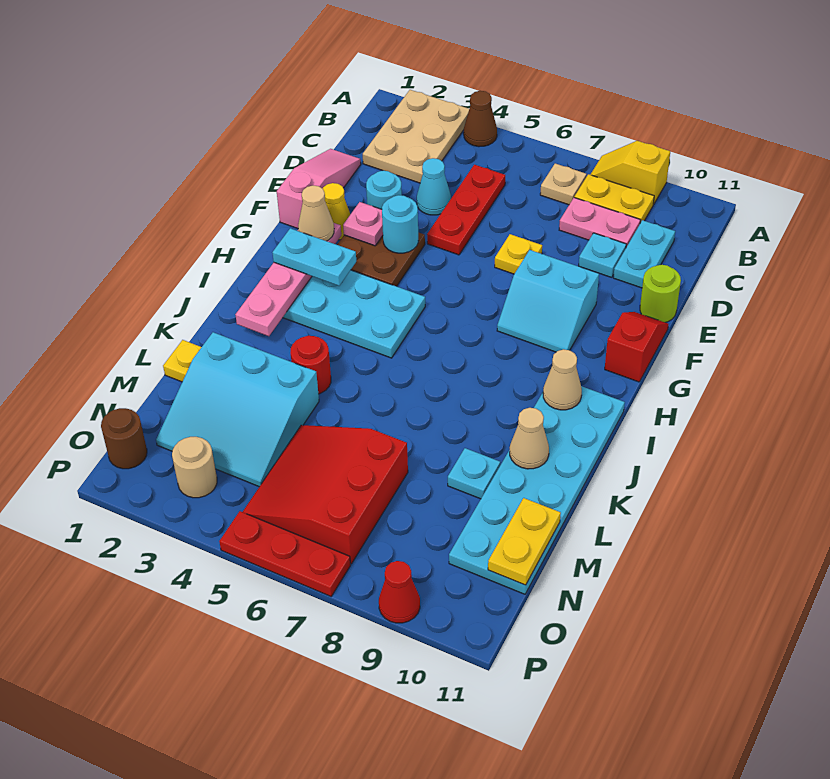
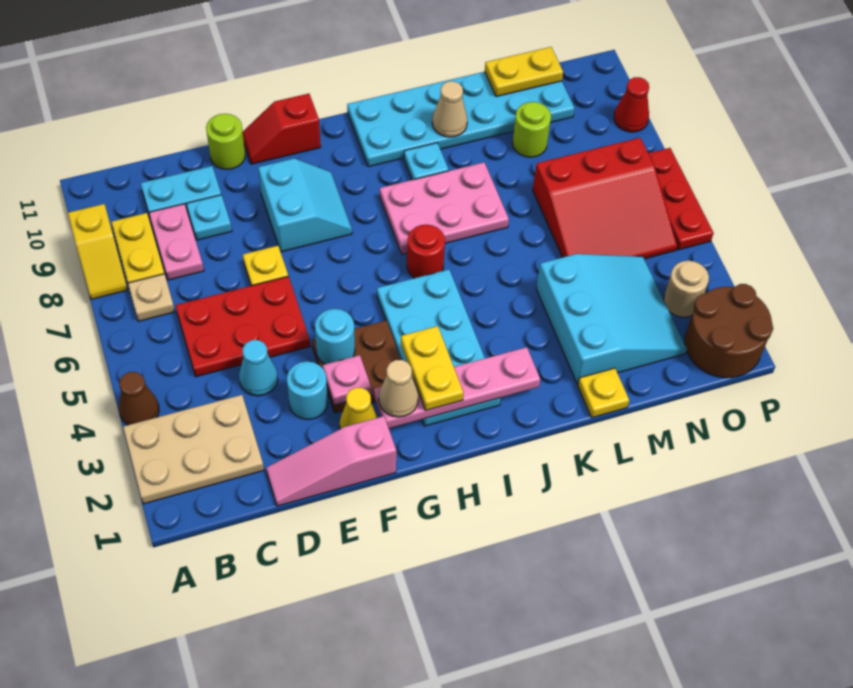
red 1x3 plate [427,165,505,255] -> red 2x3 plate [176,276,310,377]
cyan 1x2 plate [272,228,356,286] -> yellow 1x2 plate [401,326,463,410]
none -> pink 2x3 plate [380,162,509,254]
tan 1x1 cone [543,349,582,410] -> none
red 1x1 round brick [290,336,331,394] -> red 1x1 round brick moved to [407,225,445,278]
cyan 1x1 plate [448,448,500,499] -> cyan 1x1 plate moved to [404,143,449,180]
none -> lime 1x1 round brick [513,102,551,157]
brown 1x1 round brick [101,408,147,469] -> brown 2x2 round brick [685,284,773,378]

